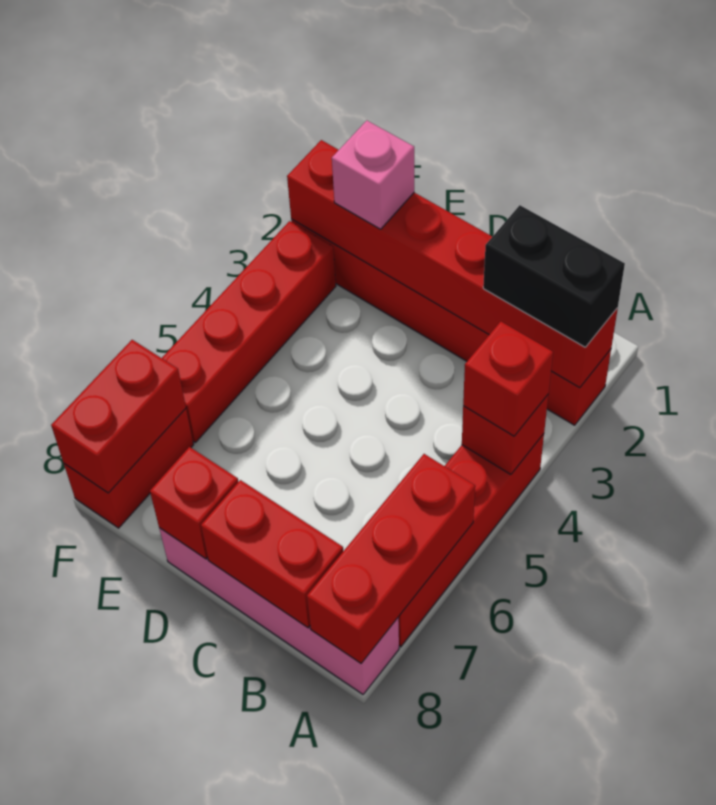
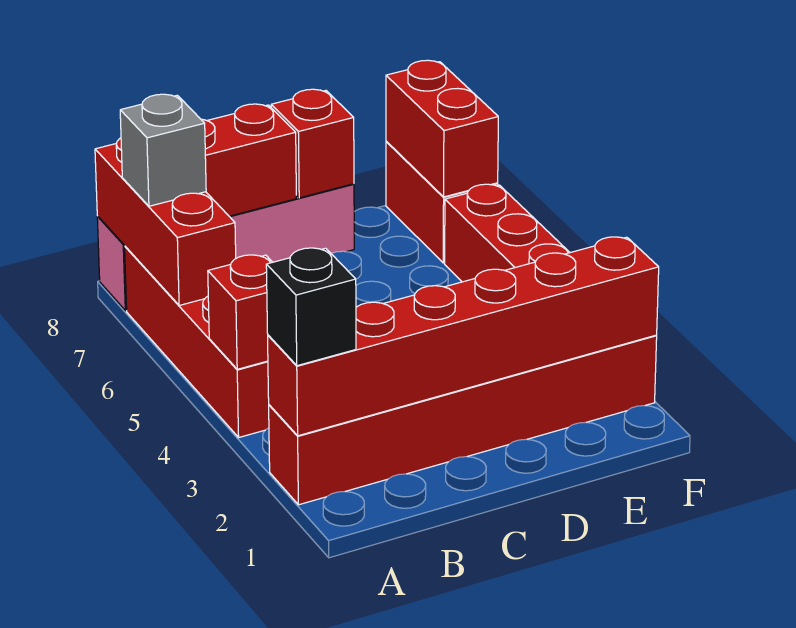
black 1x2 brick [483,205,625,347] -> black 1x1 brick [266,248,356,366]
red 1x1 brick [463,322,553,436] -> none
none -> grey 1x1 brick [120,94,206,206]
pink 1x1 brick [332,121,414,229] -> none

